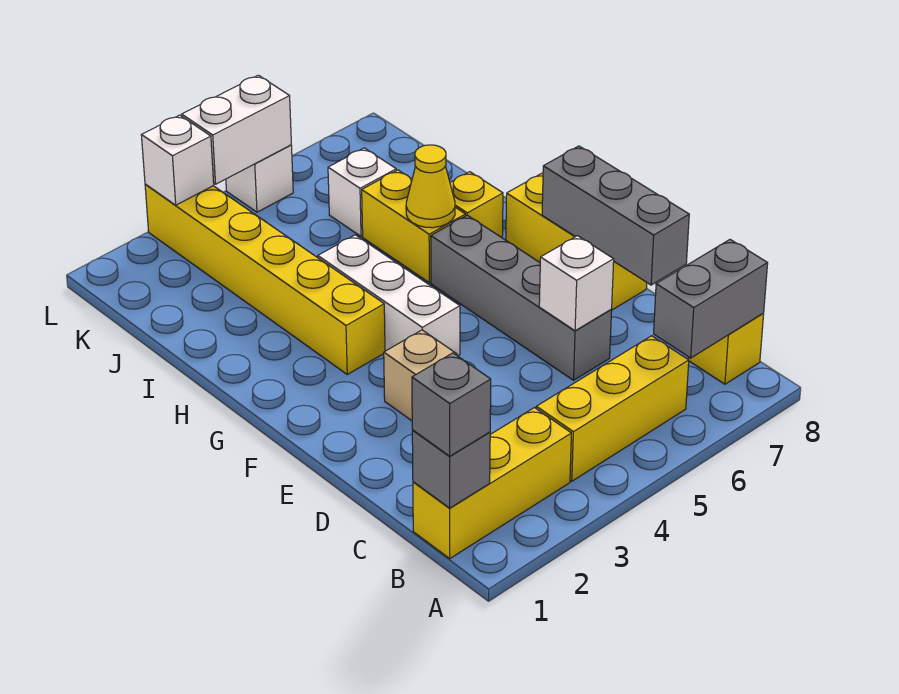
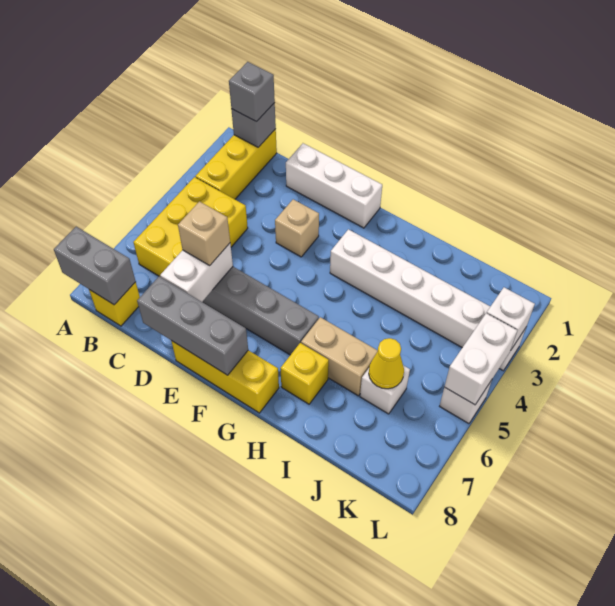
yellow 1x3 brick [536,336,689,481] -> yellow 2x3 brick [133,177,248,276]
grey 1x2 brick [654,240,768,358] -> grey 1x2 brick turned to [54,227,136,305]
white 1x1 brick [539,236,614,331] -> white 1x2 brick [160,243,233,302]
none -> tan 1x1 brick [178,201,230,265]
white 1x3 brick [318,235,460,356] -> white 1x3 brick moved to [286,143,382,228]
yellow 1x6 brick [145,184,385,374] -> white 1x6 brick [330,229,526,371]
yellow 1x2 brick [362,170,465,283] -> tan 1x2 brick [301,317,378,396]
yellow 1x1 cone [406,145,455,228] -> yellow 1x1 cone moved to [369,338,404,389]

